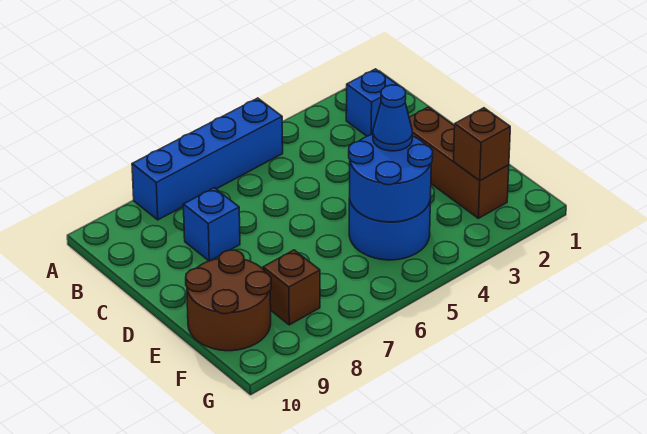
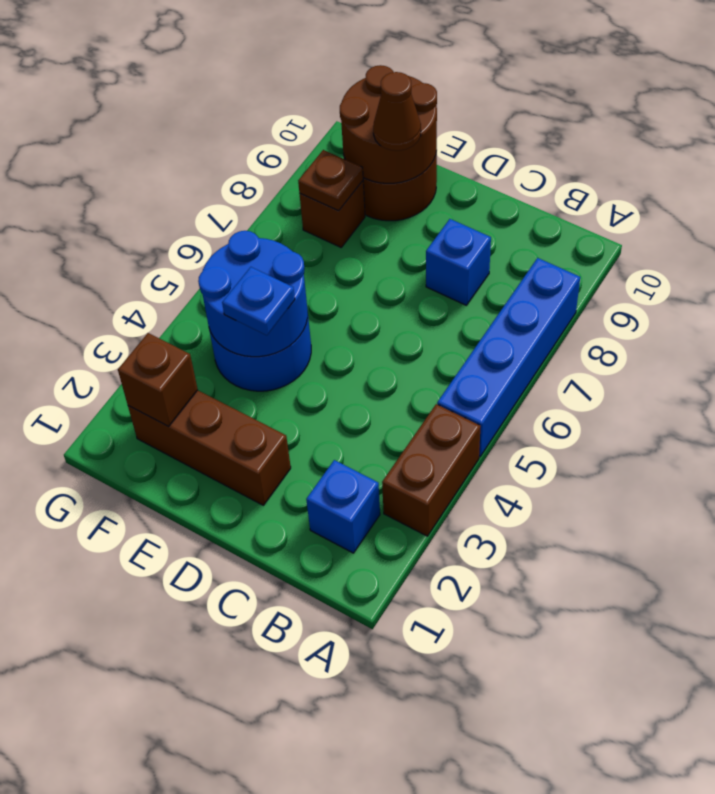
none -> brown 1x2 brick [382,404,481,536]
blue 1x1 cone [373,85,413,151] -> blue 1x1 plate [222,267,295,335]
none -> brown 2x2 round brick [340,65,437,183]
none -> brown 1x1 cone [373,72,421,151]
none -> brown 1x1 plate [298,150,363,211]

